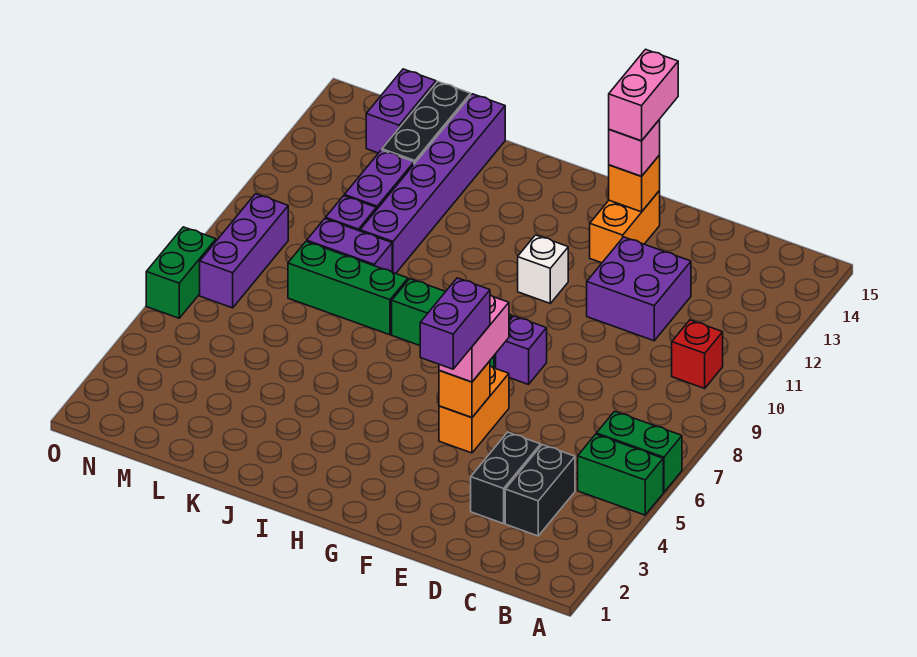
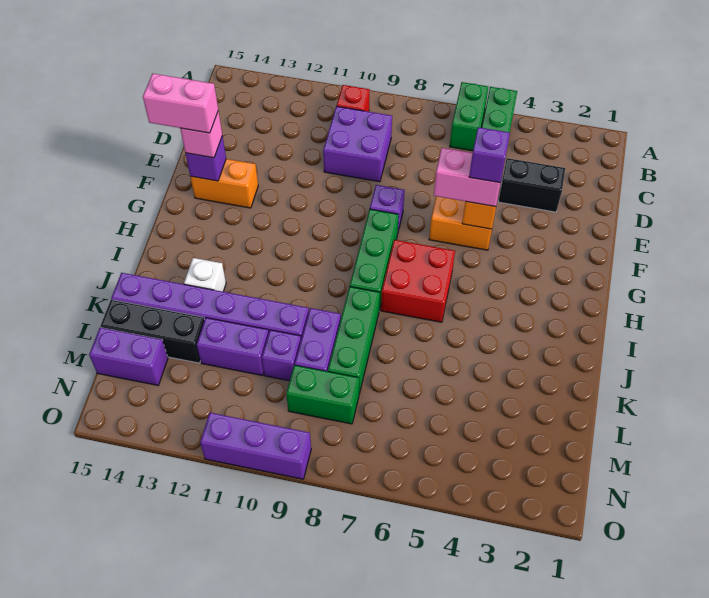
black 1x2 brick [505,445,575,536] -> none
purple 2x2 brick [587,237,691,341] -> purple 2x2 brick moved to [323,106,392,182]
purple 1x2 brick [420,278,490,369] -> purple 1x1 brick [469,127,510,183]
orange 1x1 brick [609,155,660,212] -> purple 1x1 brick [185,136,226,181]
white 1x1 brick [518,235,568,303] -> white 1x1 brick moved to [184,258,226,292]
none -> red 2x2 brick [381,240,455,322]
purple 1x3 brick [200,194,288,308] -> purple 1x3 brick moved to [200,413,311,479]
green 1x2 brick [146,227,216,318] -> green 1x2 brick moved to [286,365,359,424]

